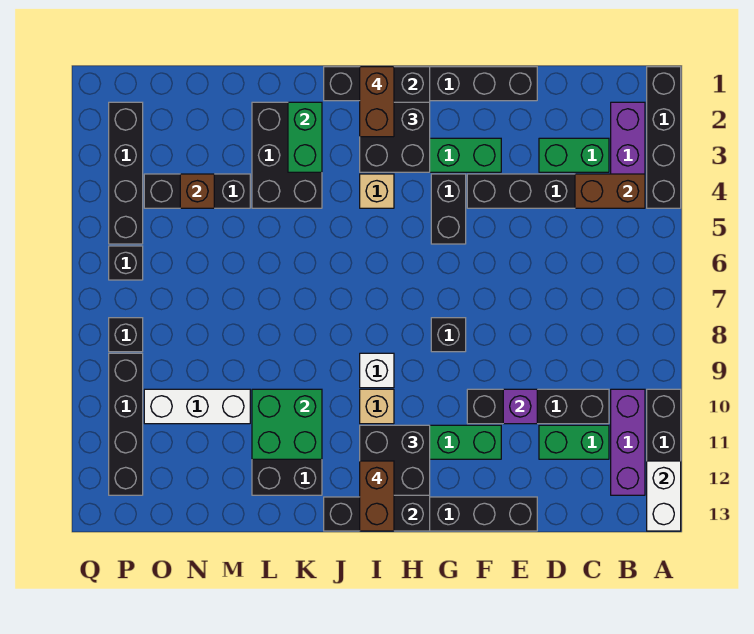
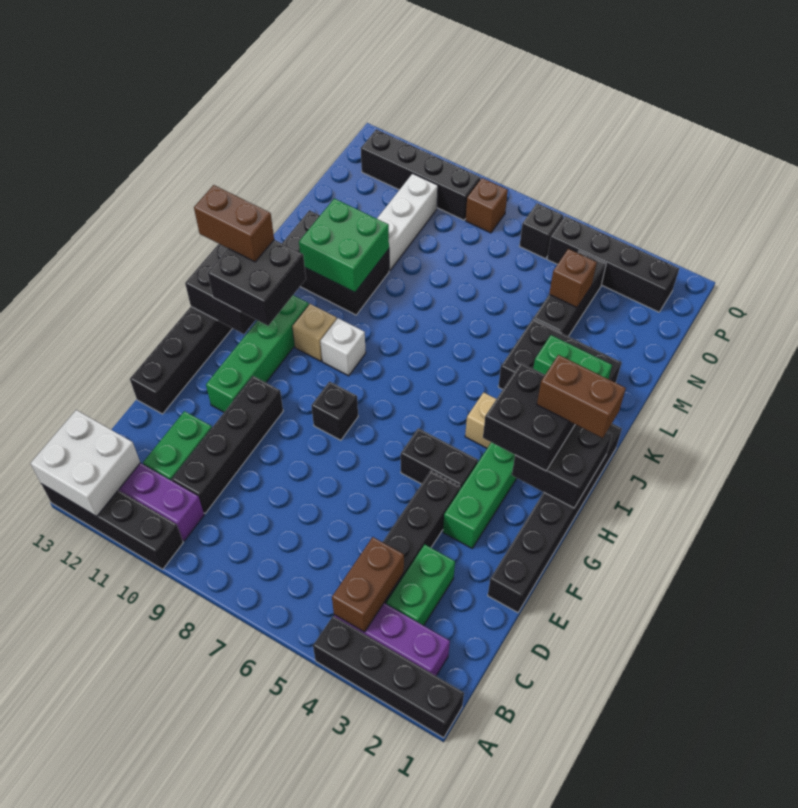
white 1x2 brick [647,461,681,531] -> white 2x2 brick [31,410,140,517]
purple 1x1 brick [503,389,537,424] -> none
black 1x1 brick [109,318,143,352] -> brown 1x1 brick [466,178,508,233]

